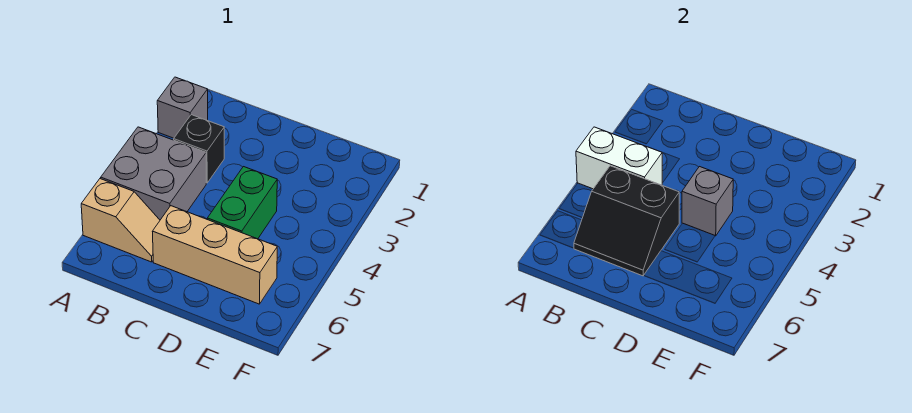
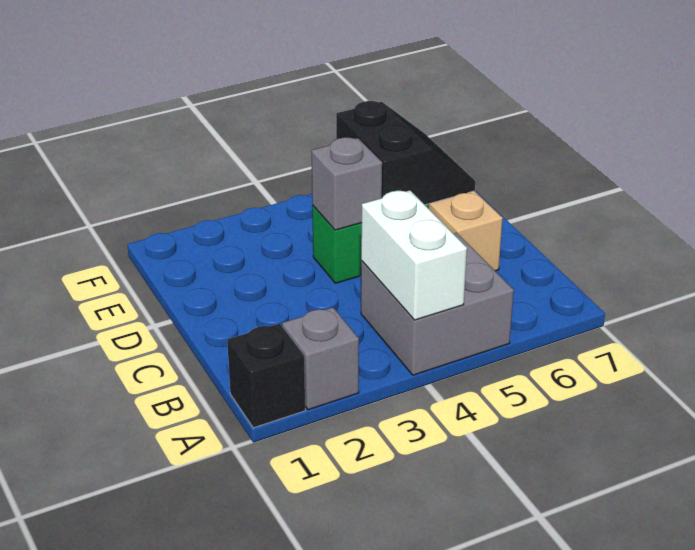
tan 1x2 slope [81,179,160,262] -> none
black 1x1 brick [174,115,224,183] -> black 1x1 brick moved to [227,324,305,428]
black 2x2 slope [574,166,679,276] -> black 2x2 slope moved to [336,101,475,205]

